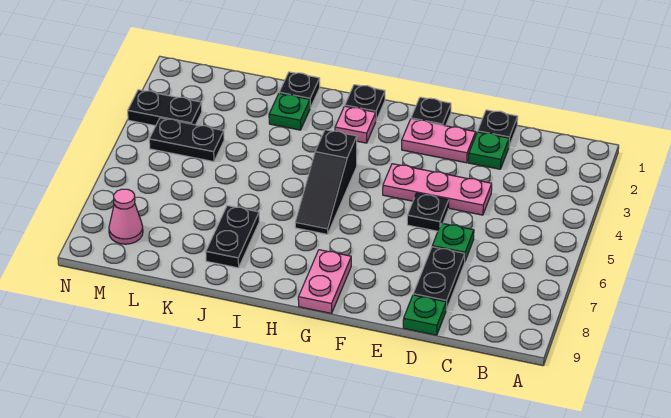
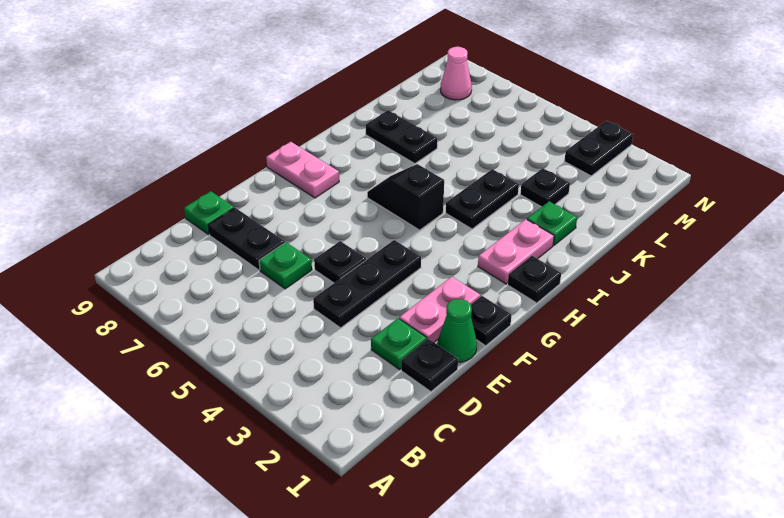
pink 1x3 plate [383,164,492,215] -> black 1x3 plate [313,240,421,328]
none -> green 1x1 cone [438,299,477,362]
pink 1x1 plate [335,106,376,143] -> pink 1x2 plate [478,219,554,284]
black 1x3 slope [295,130,357,234] -> black 1x2 slope [367,164,444,230]
black 1x1 plate [279,72,320,108] -> black 1x1 plate moved to [520,168,570,207]
black 1x2 plate [149,118,224,162] -> black 1x2 plate moved to [446,169,519,229]

